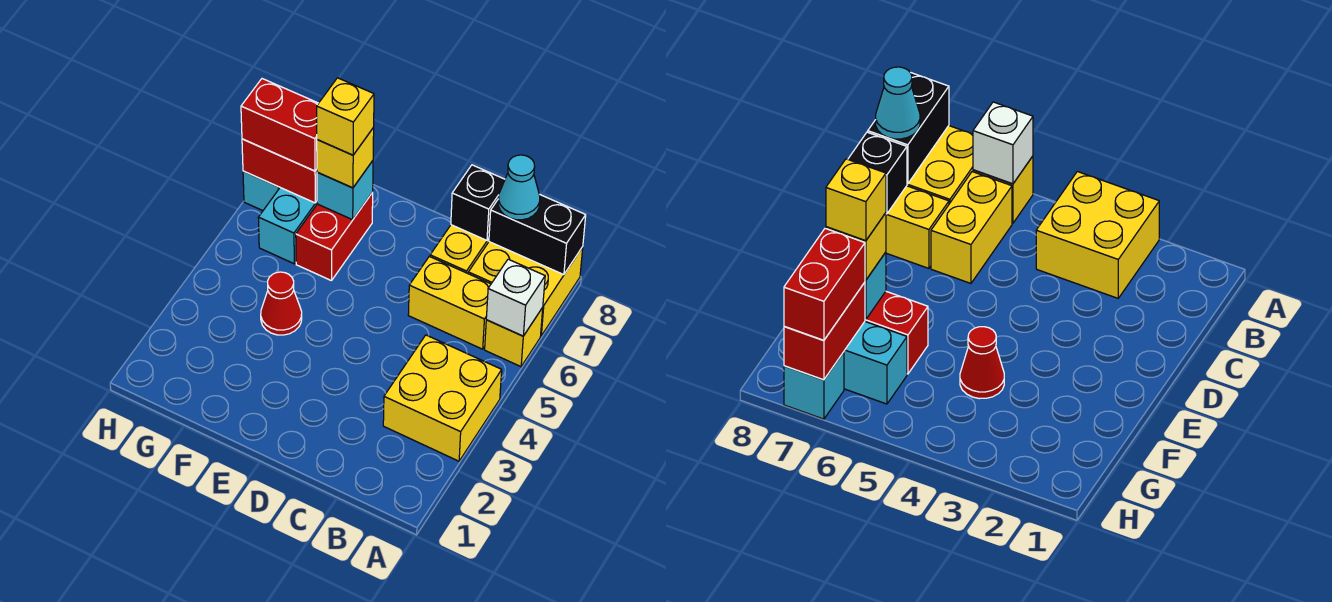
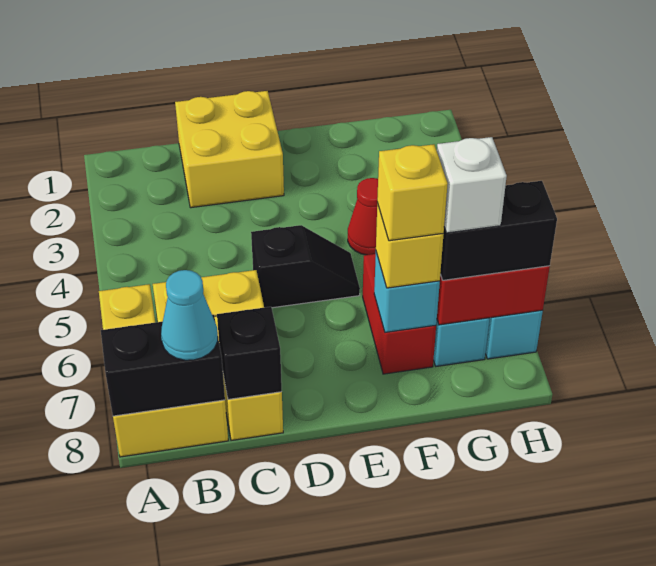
yellow 2x2 brick [383,335,502,461] -> yellow 2x2 brick moved to [175,91,284,208]
white 1x1 brick [486,259,545,336] -> white 1x1 brick moved to [437,137,507,233]
none -> black 1x2 slope [251,225,360,308]
red 1x2 brick [241,79,318,171] -> black 1x2 brick [440,181,557,280]

